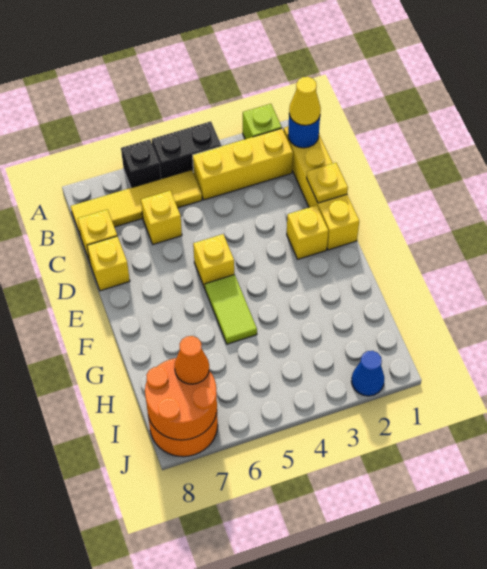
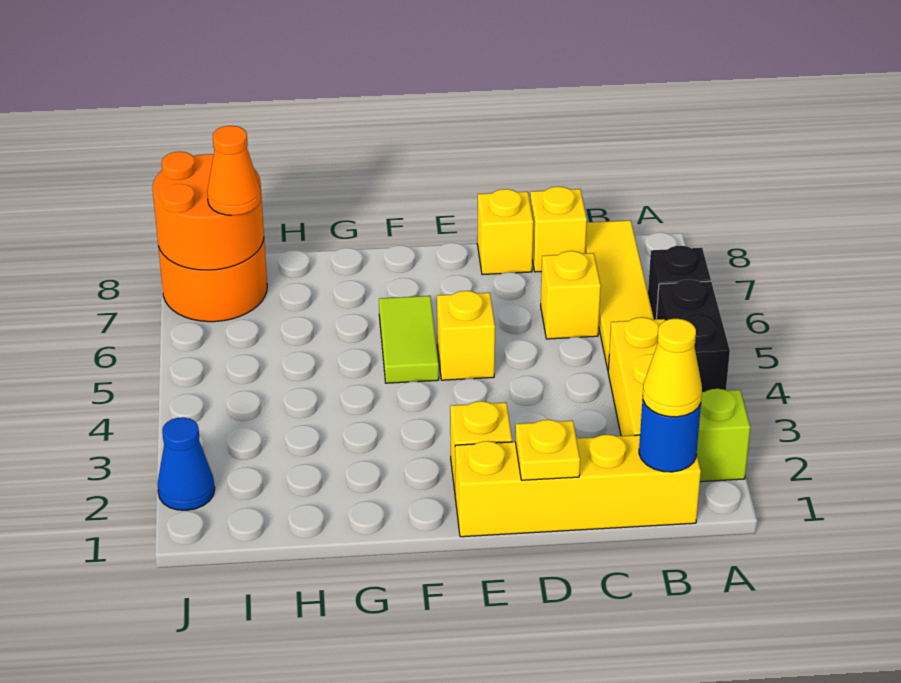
lime 1x2 tile [205,275,257,344] -> lime 1x2 tile turned to [379,296,439,383]

